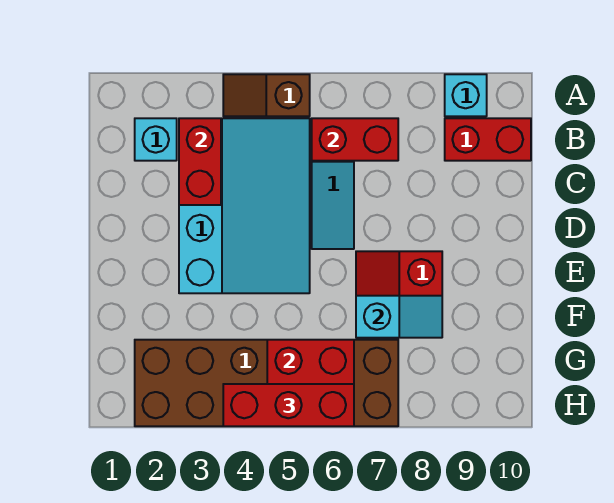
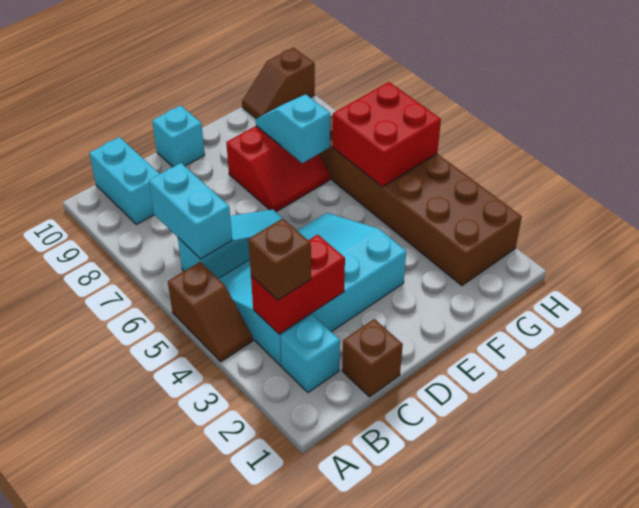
cyan 1x1 brick [445,74,487,116] -> cyan 1x1 brick moved to [152,106,205,167]
none -> brown 1x1 brick [248,218,311,300]
red 1x2 brick [312,118,398,161] -> cyan 1x2 brick [149,163,232,259]
red 1x2 brick [445,118,531,161] -> cyan 1x2 brick [89,137,159,225]
none -> brown 1x1 brick [342,319,403,397]
none -> brown 1x2 slope [242,48,315,119]
red 1x3 brick [223,384,354,426] -> none

